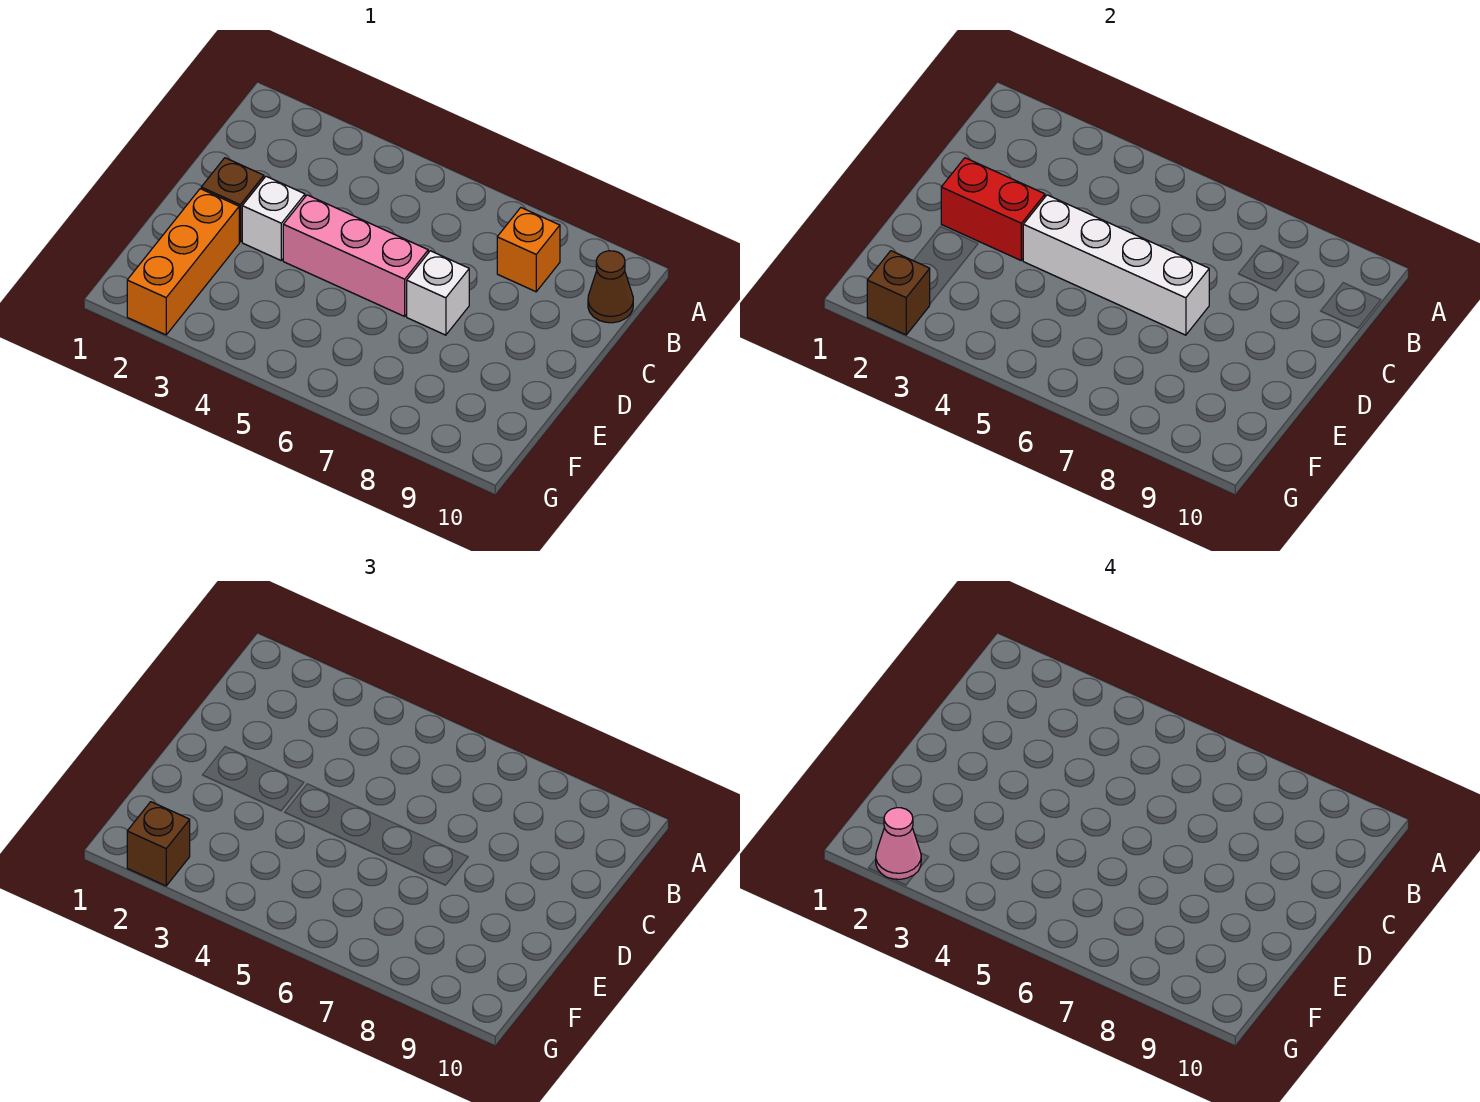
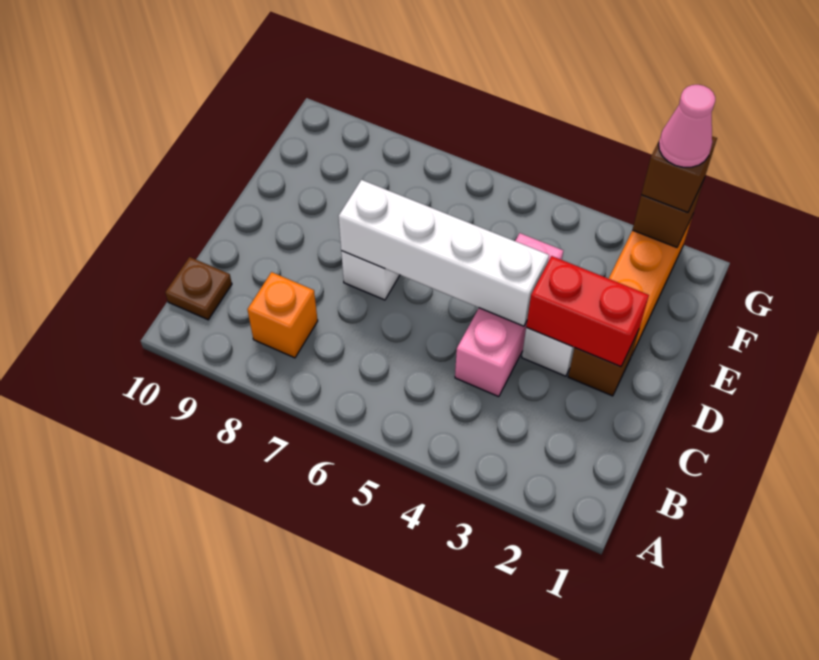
brown 1x1 cone [588,251,633,323] -> brown 1x1 plate [165,257,232,320]
pink 1x3 brick [283,195,428,316] -> pink 1x3 brick turned to [455,233,563,397]

